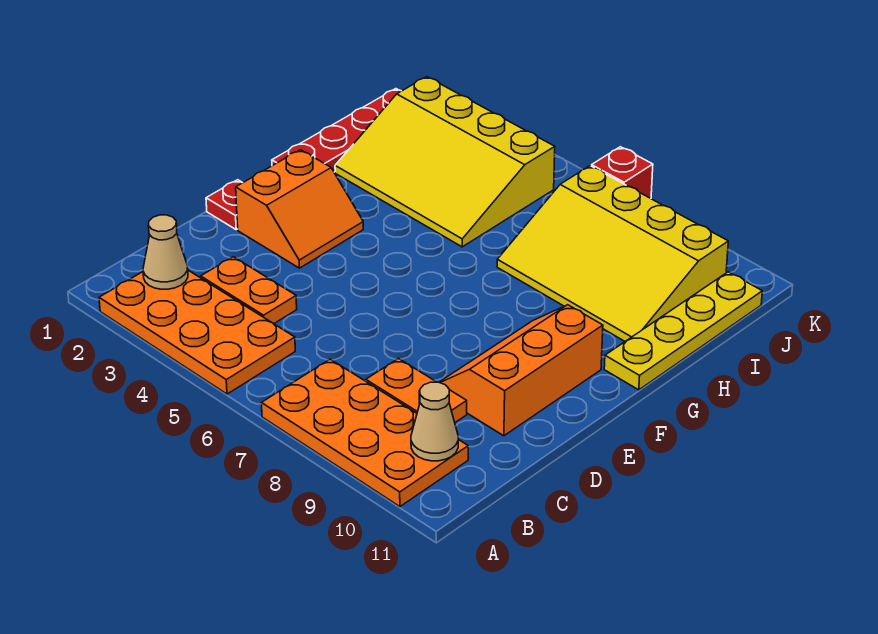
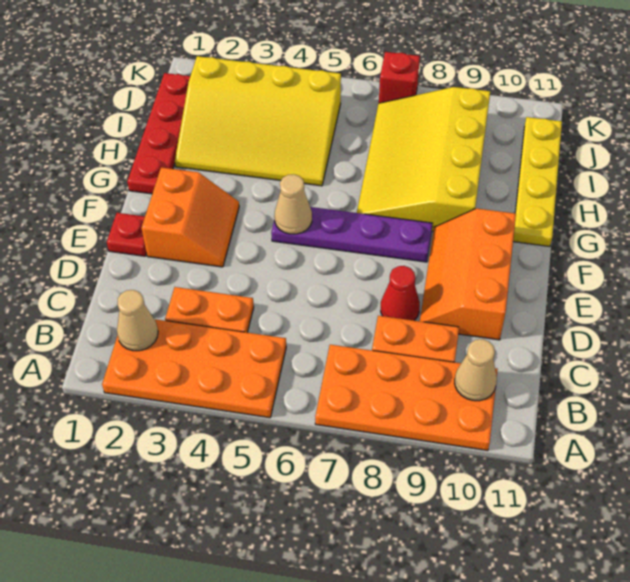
none -> red 1x1 cone [381,266,420,321]
none -> purple 1x4 plate [271,207,432,262]
none -> tan 1x1 cone [274,174,312,234]
yellow 3x4 slope [497,166,728,341] -> yellow 3x4 slope turned to [357,87,490,231]

